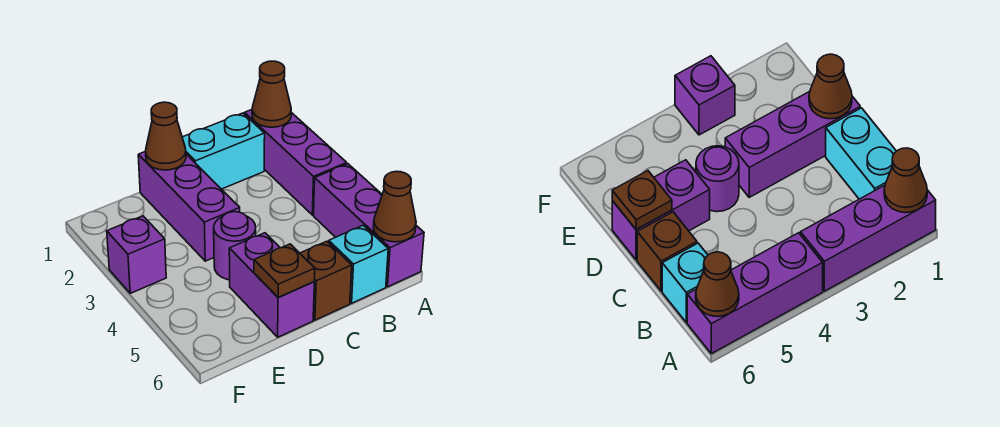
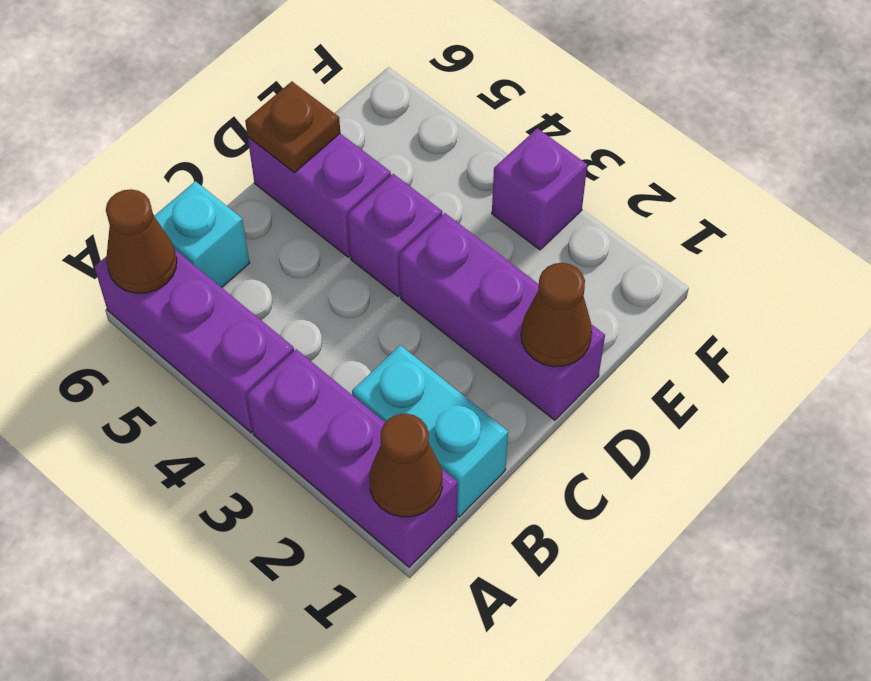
cyan 1x2 brick [182,113,265,189] -> cyan 1x2 brick turned to [352,345,508,517]
brown 1x1 brick [300,241,352,320] -> none
purple 1x1 round brick [214,212,256,280] -> purple 1x1 brick [347,174,442,296]

